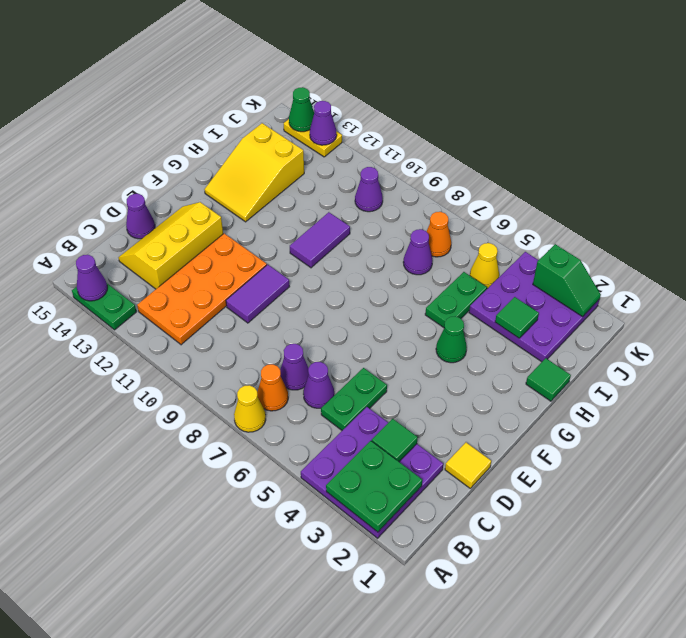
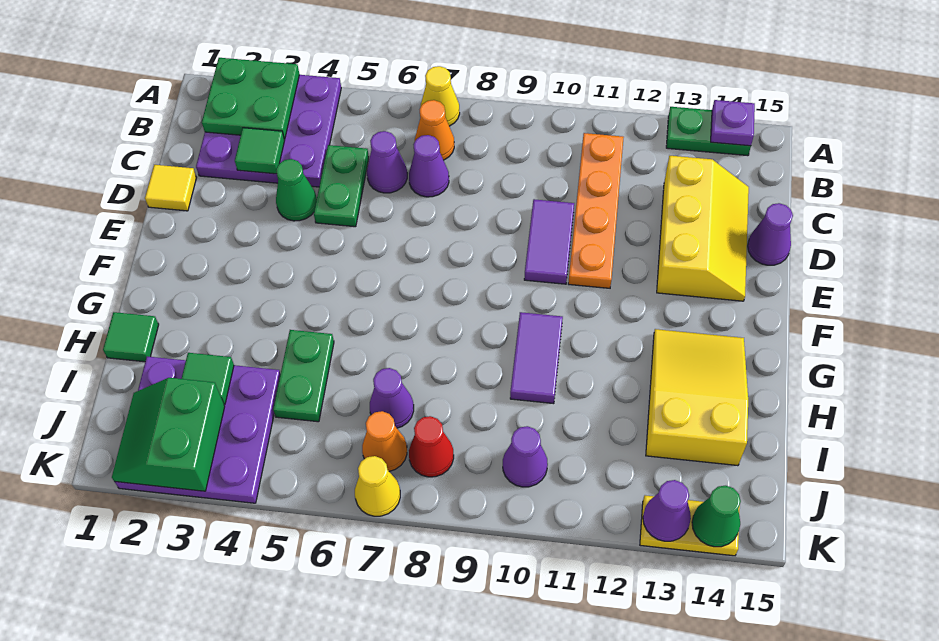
purple 1x1 cone [76,255,107,301] -> purple 1x1 plate [711,100,755,146]
orange 2x4 plate [137,234,267,345] -> orange 1x4 plate [568,133,624,288]
green 1x1 cone [436,316,467,363] -> green 1x1 cone moved to [276,159,317,221]
yellow 1x1 cone [470,243,499,288] -> yellow 1x1 cone moved to [355,456,400,516]
none -> red 1x1 cone [409,416,454,477]
green 1x2 slope [533,244,601,317] -> green 2x2 slope [112,378,225,491]

